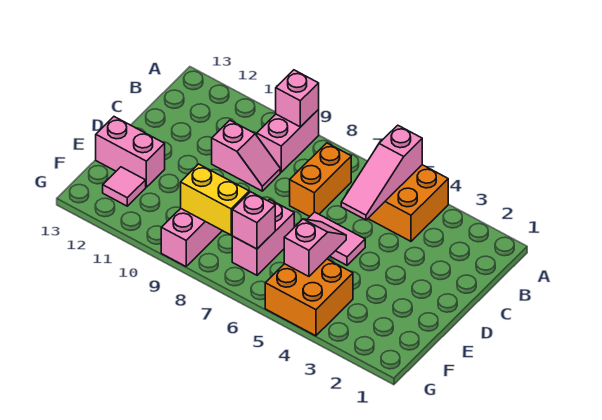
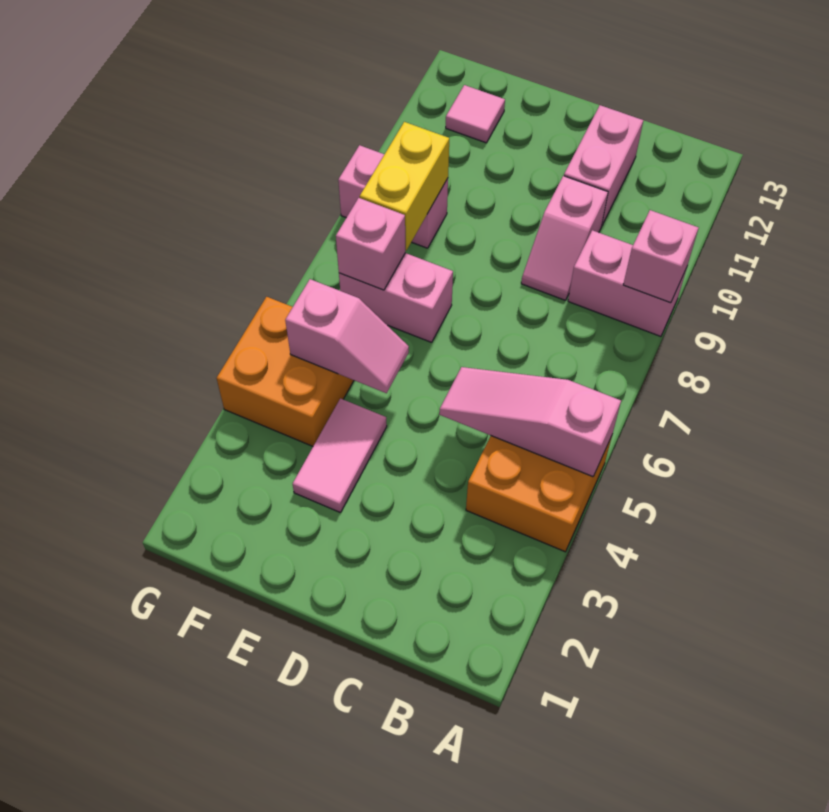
orange 1x2 brick [290,143,351,217] -> none
pink 1x2 tile [307,212,365,265] -> pink 1x2 tile moved to [293,398,387,513]
pink 1x2 brick [96,117,165,187] -> pink 1x2 brick moved to [564,105,644,225]

